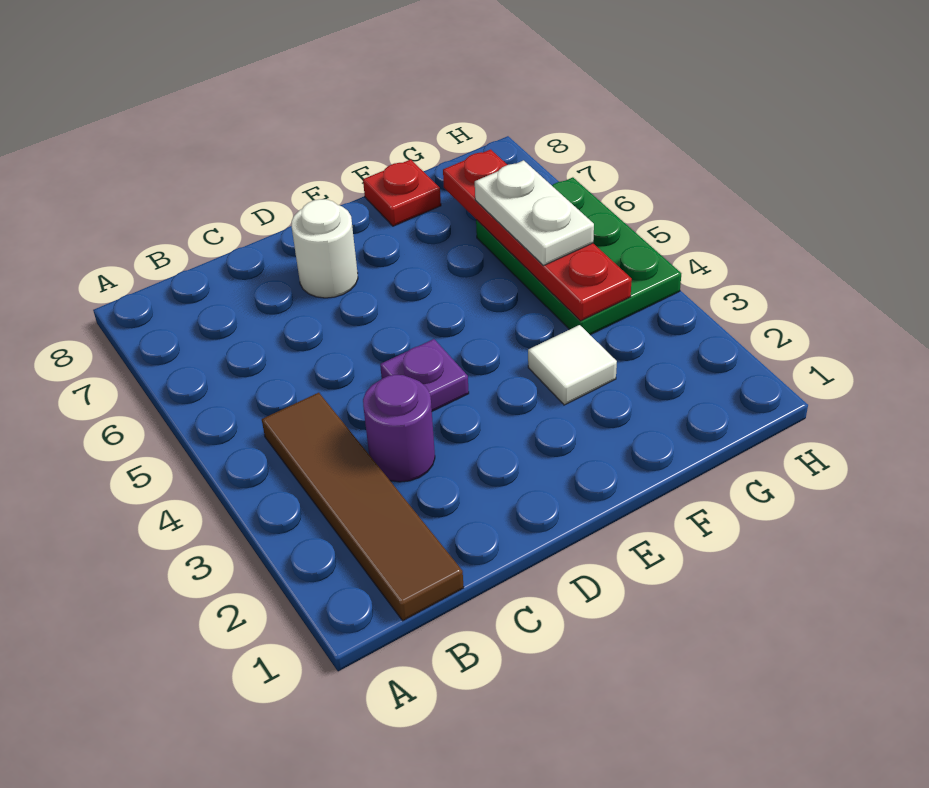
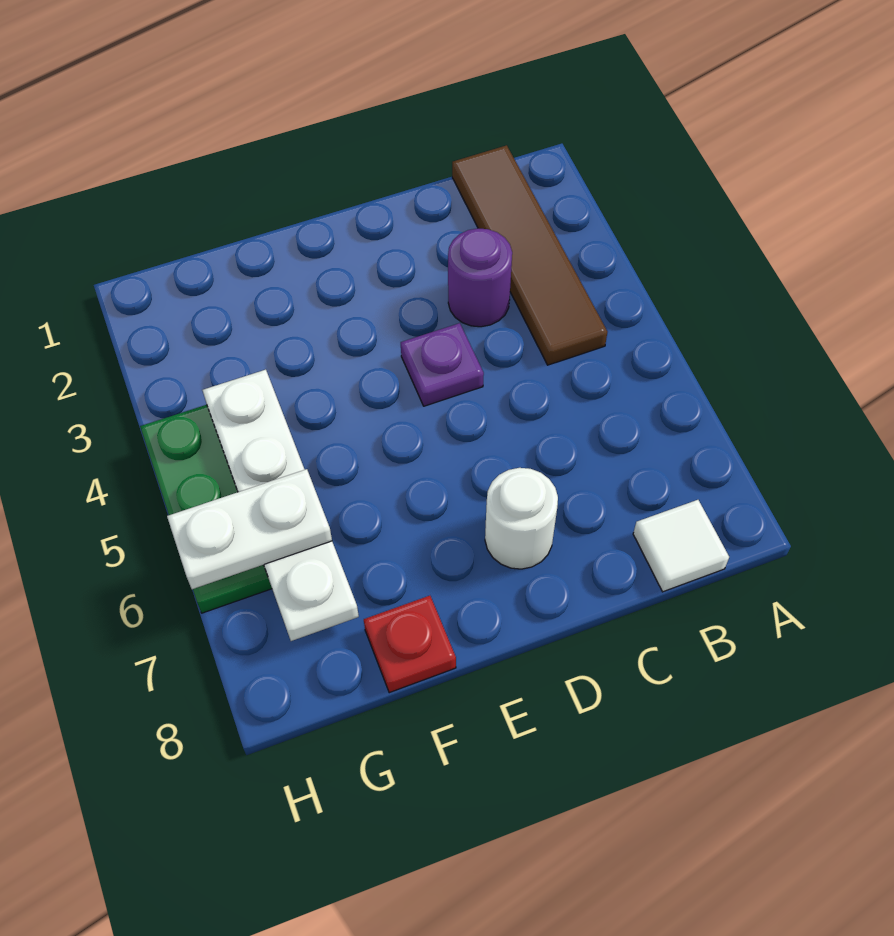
white 1x1 tile [528,325,617,405] -> white 1x1 tile moved to [633,500,729,592]
red 1x4 plate [443,149,632,321] -> white 1x4 plate [203,370,359,641]
white 1x2 plate [475,160,594,266] -> white 1x2 plate turned to [167,469,332,589]

